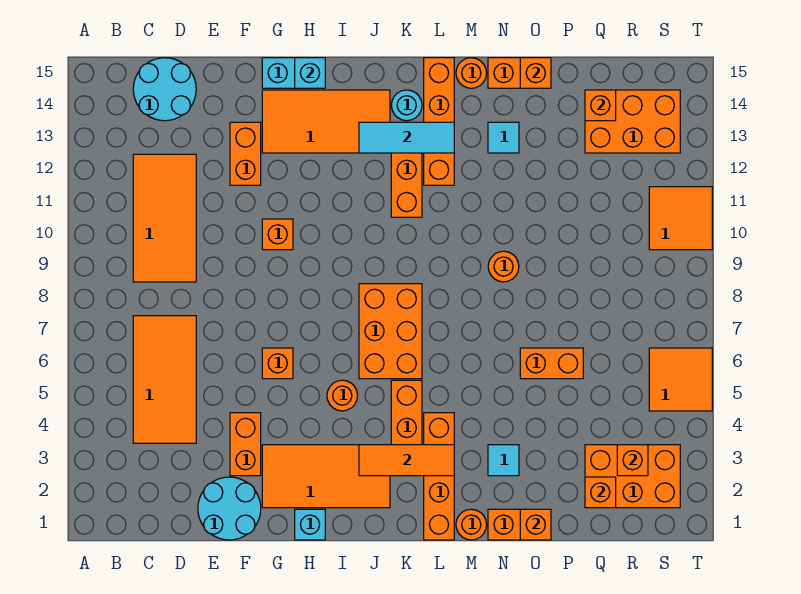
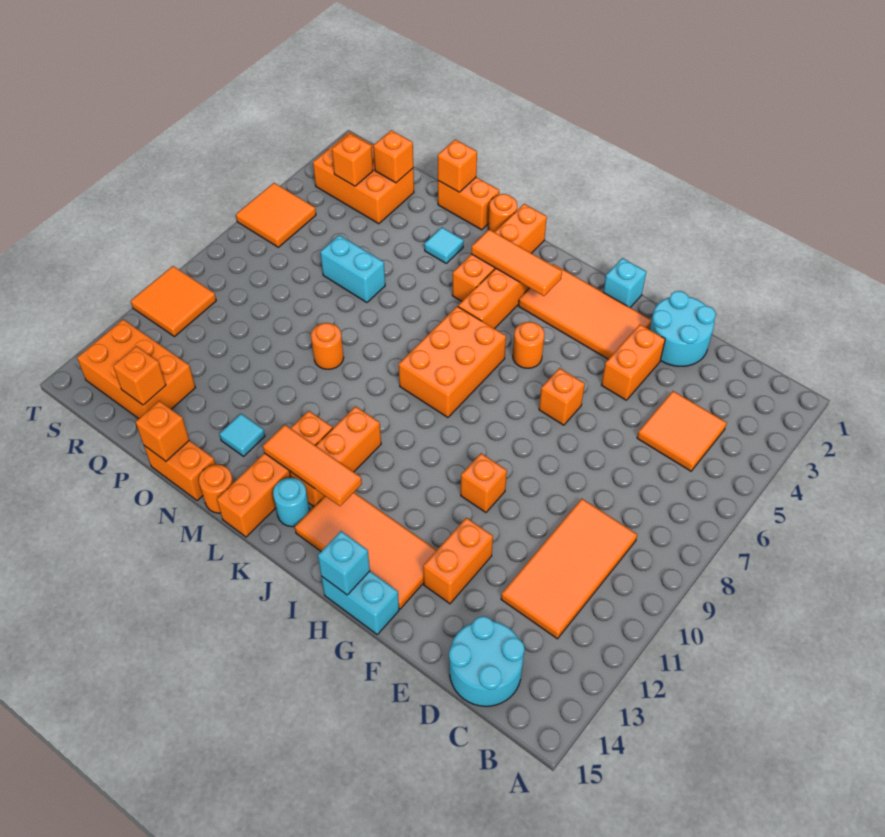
orange 2x4 tile [133,316,196,443] -> orange 2x2 tile [637,391,727,471]
cyan 1x3 tile [359,122,454,153] -> orange 1x3 tile [263,425,362,506]
orange 1x2 brick [520,348,583,379] -> cyan 1x2 brick [320,235,385,302]

